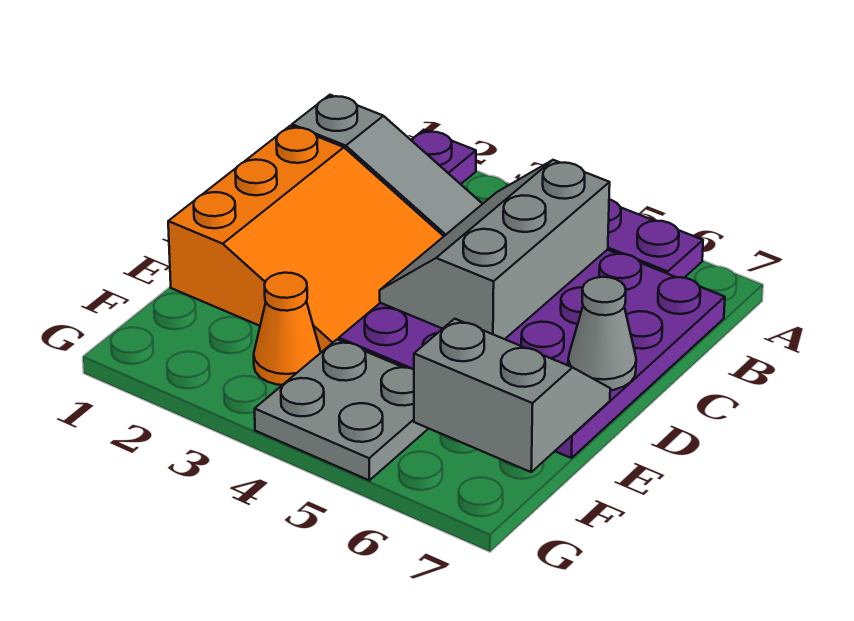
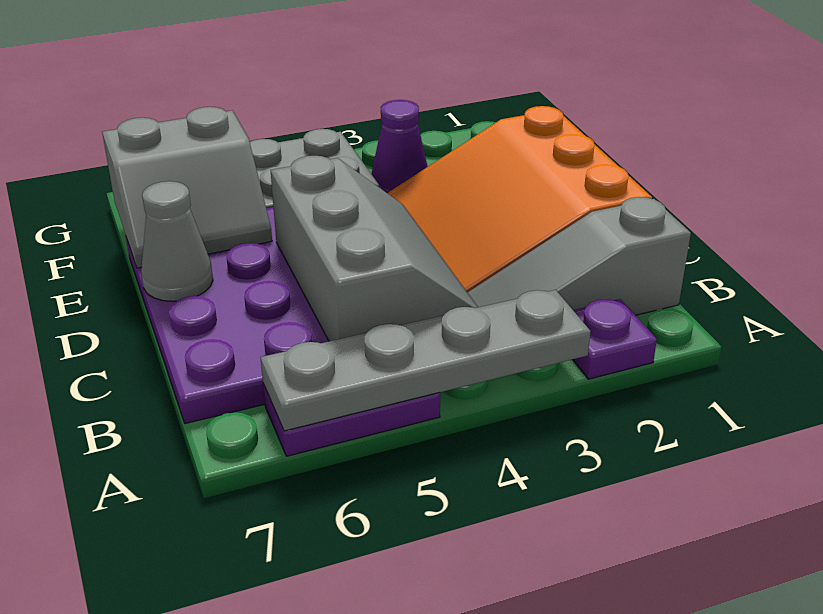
none -> grey 1x4 plate [260,290,591,431]
orange 1x1 cone [254,273,321,385] -> purple 1x1 cone [371,100,428,193]

